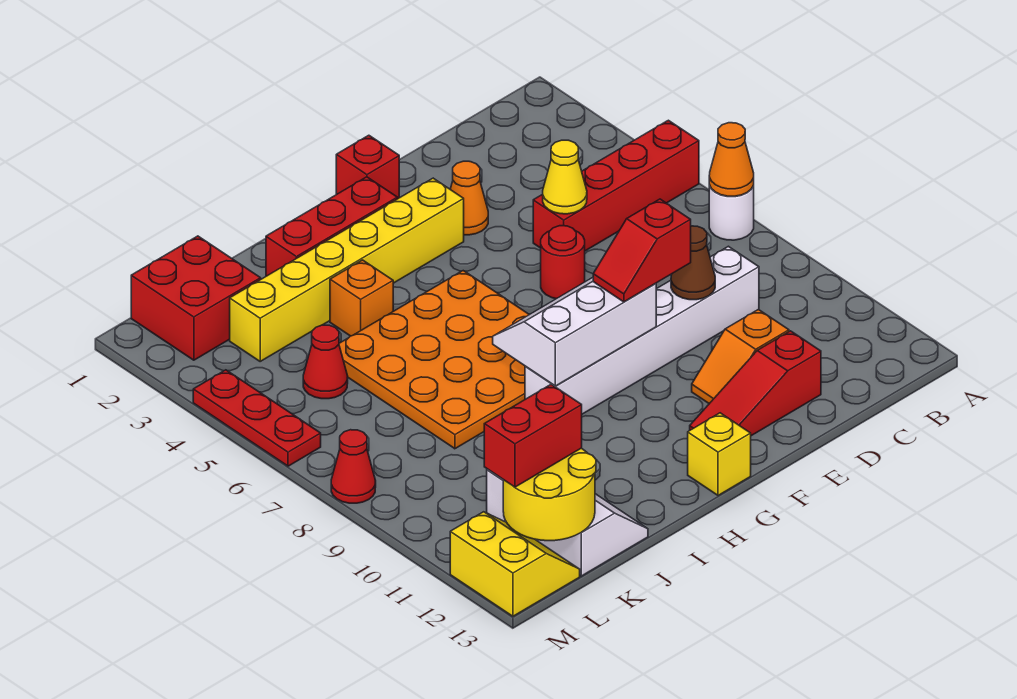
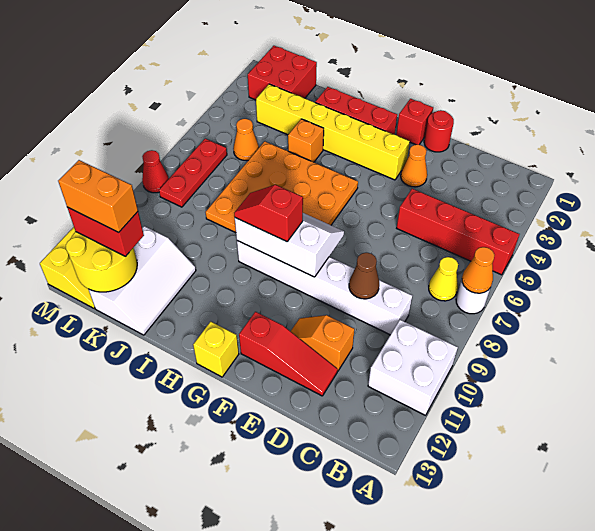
none -> white 2x2 brick [368,320,458,415]
yellow 1x1 cone [543,140,587,214] -> yellow 1x1 cone moved to [429,257,458,301]
red 1x3 slope [690,331,821,436] -> red 1x3 slope turned to [239,312,338,396]
red 1x1 round brick [541,226,585,299] -> red 1x1 round brick moved to [424,110,454,152]
red 1x2 slope [593,199,691,302] -> red 1x2 slope moved to [234,185,303,242]
red 1x1 cone [303,325,348,399] -> orange 1x1 cone [233,119,259,161]
none -> orange 1x2 brick [58,160,138,232]
red 1x3 plate [193,370,321,466] -> red 1x3 plate moved to [159,139,227,207]

